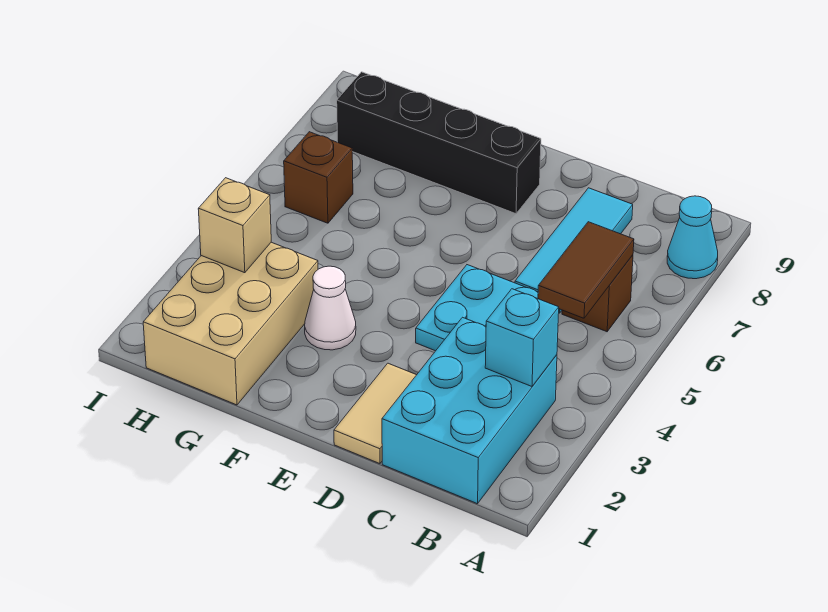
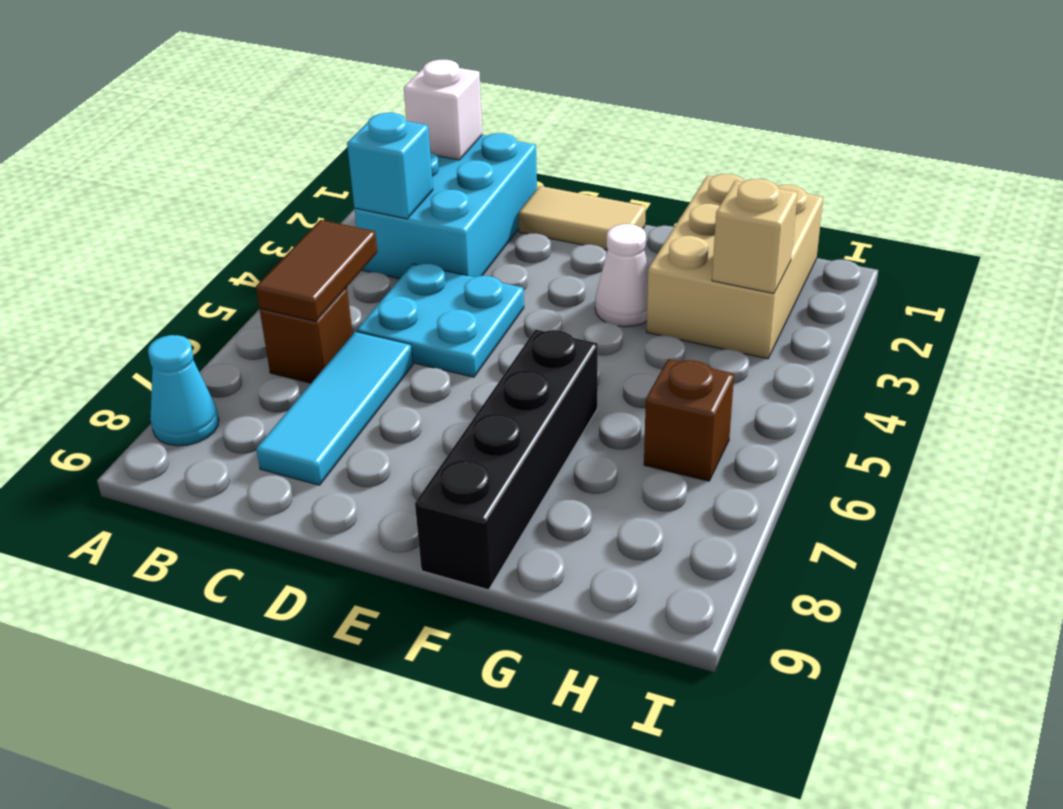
none -> white 1x1 brick [404,60,482,160]
tan 1x2 tile [334,363,416,464] -> tan 1x2 tile turned to [518,186,646,250]
black 1x4 brick [337,72,541,214] -> black 1x4 brick turned to [415,329,598,590]

